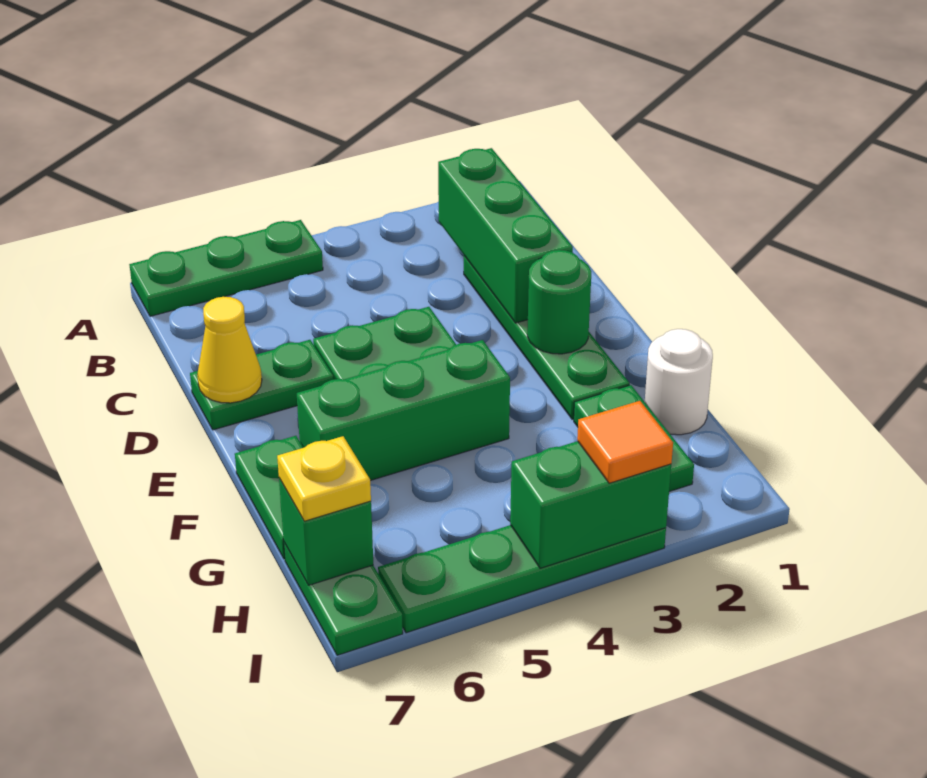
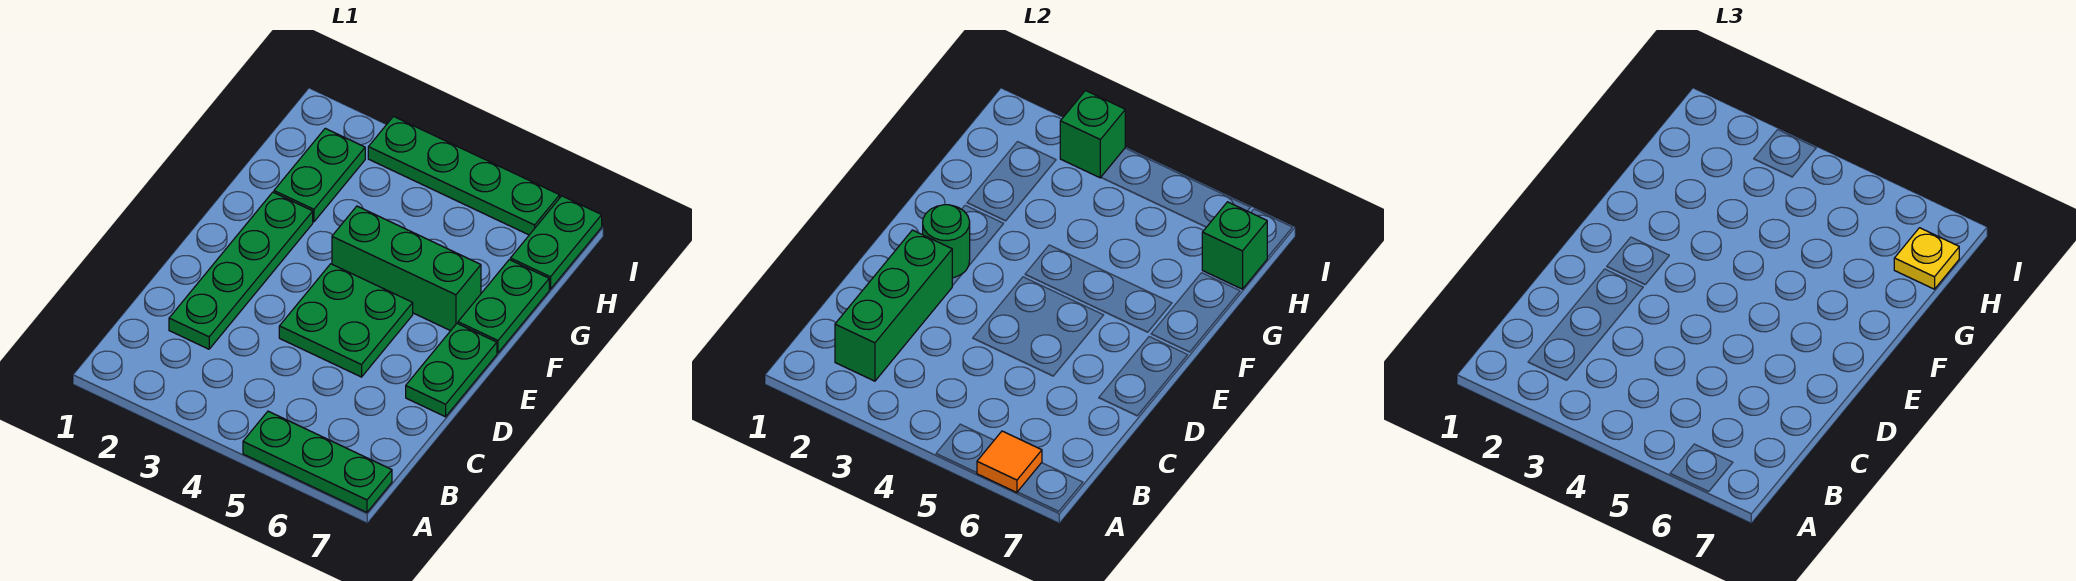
green 1x2 plate [190,340,333,430] -> green 1x2 plate turned to [406,324,497,417]
yellow 1x1 cone [197,297,262,403] -> none
white 1x1 round brick [645,329,713,435] -> none
green 1x2 brick [510,441,671,568] -> green 1x1 brick [1060,91,1125,178]
orange 1x1 tile [577,401,673,483] -> orange 1x1 tile moved to [977,431,1042,492]

